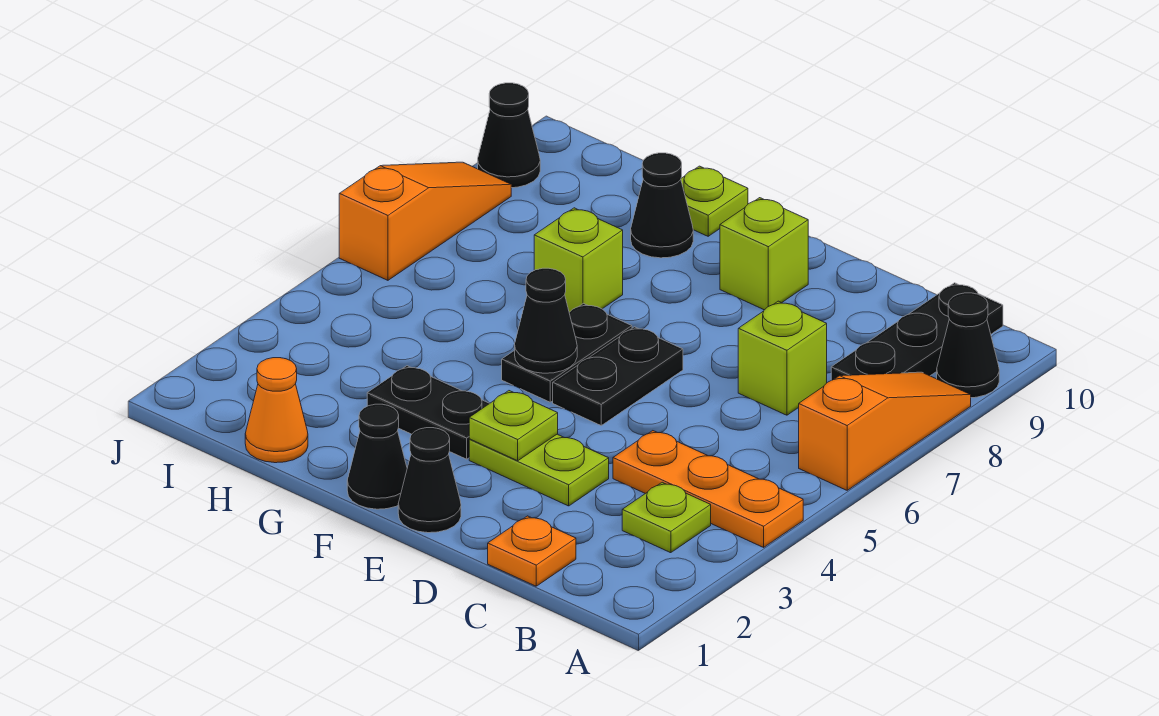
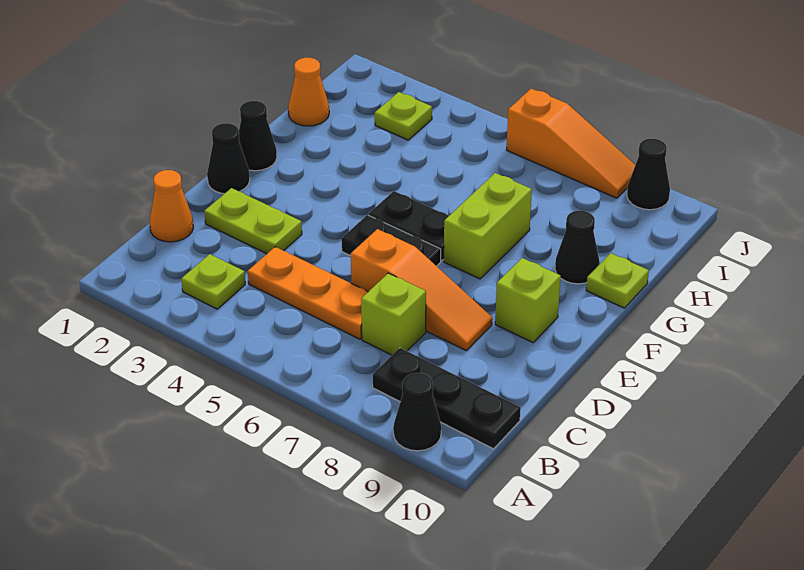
orange 1x3 plate [613,431,803,547] -> orange 1x3 plate turned to [248,247,368,339]
orange 1x3 slope [799,372,971,490] -> orange 1x3 slope moved to [351,229,492,351]
orange 1x1 plate [488,516,576,586] -> orange 1x1 cone [150,170,193,242]
lime 1x2 plate [469,434,609,506] -> lime 1x2 plate turned to [204,188,302,254]
lime 1x1 plate [469,391,558,461] -> lime 1x1 plate moved to [375,92,432,140]
black 1x2 plate [367,366,490,459] -> none
black 1x1 cone [515,268,577,373] -> none
lime 1x1 brick [534,208,623,312] -> lime 1x2 brick [444,173,532,279]

